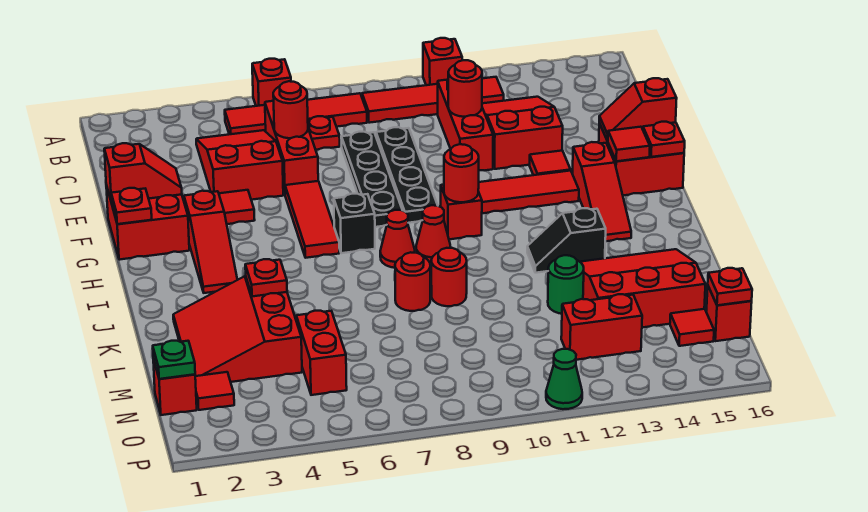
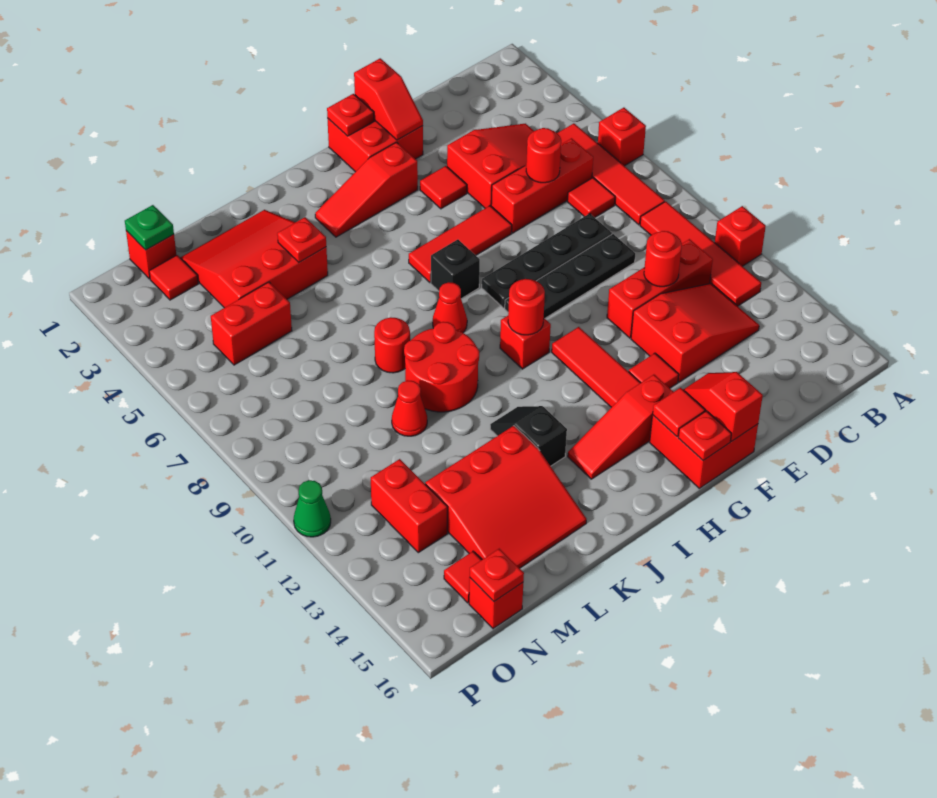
red 1x1 plate [308,116,340,150] -> red 1x1 tile [567,178,615,218]
red 1x1 cone [416,205,451,263] -> red 1x1 cone moved to [392,380,427,436]
red 1x1 round brick [431,248,467,306] -> red 2x2 round brick [404,322,479,412]
red 3x3 slope [581,249,705,327] -> red 3x3 slope turned to [425,426,587,568]
green 1x1 round brick [548,255,584,314] -> none

